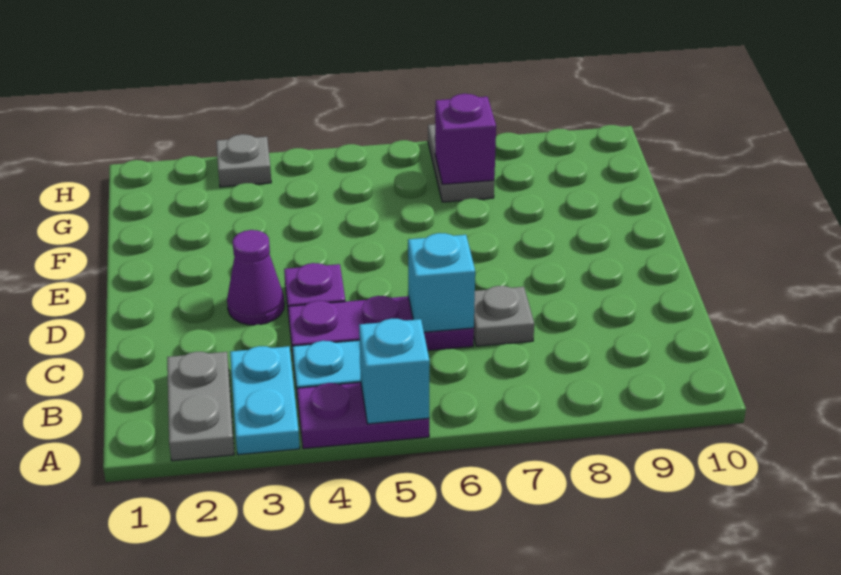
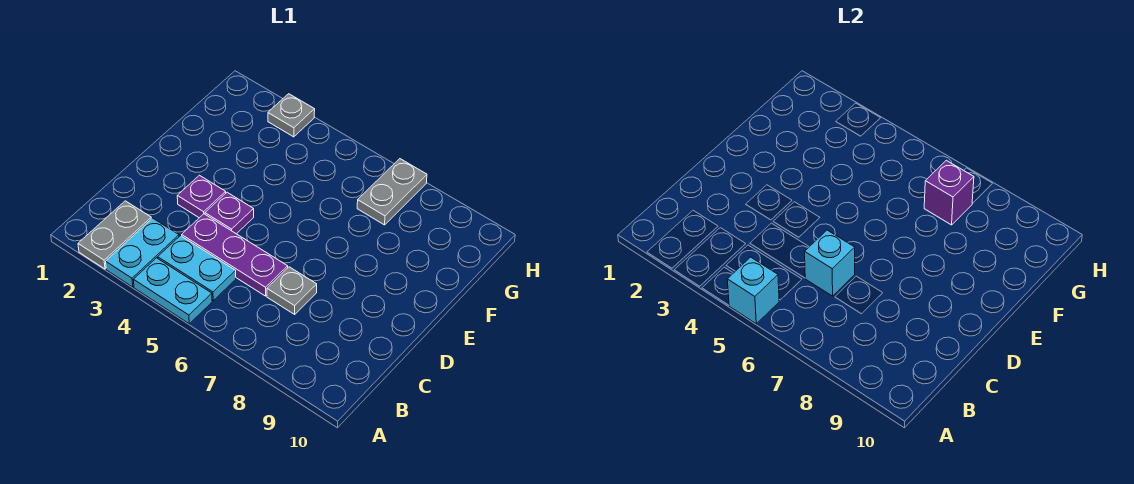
purple 1x2 plate [297,383,429,449] -> cyan 1x2 plate [133,258,212,324]
purple 1x1 cone [227,230,284,325] -> purple 1x1 plate [177,175,226,218]

